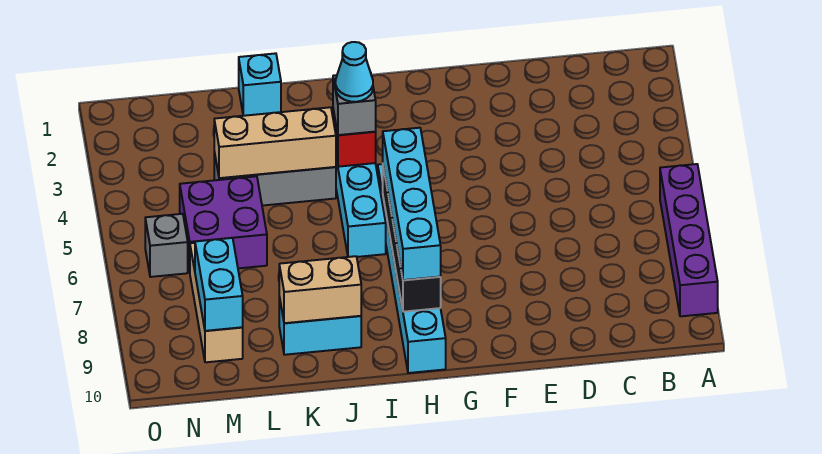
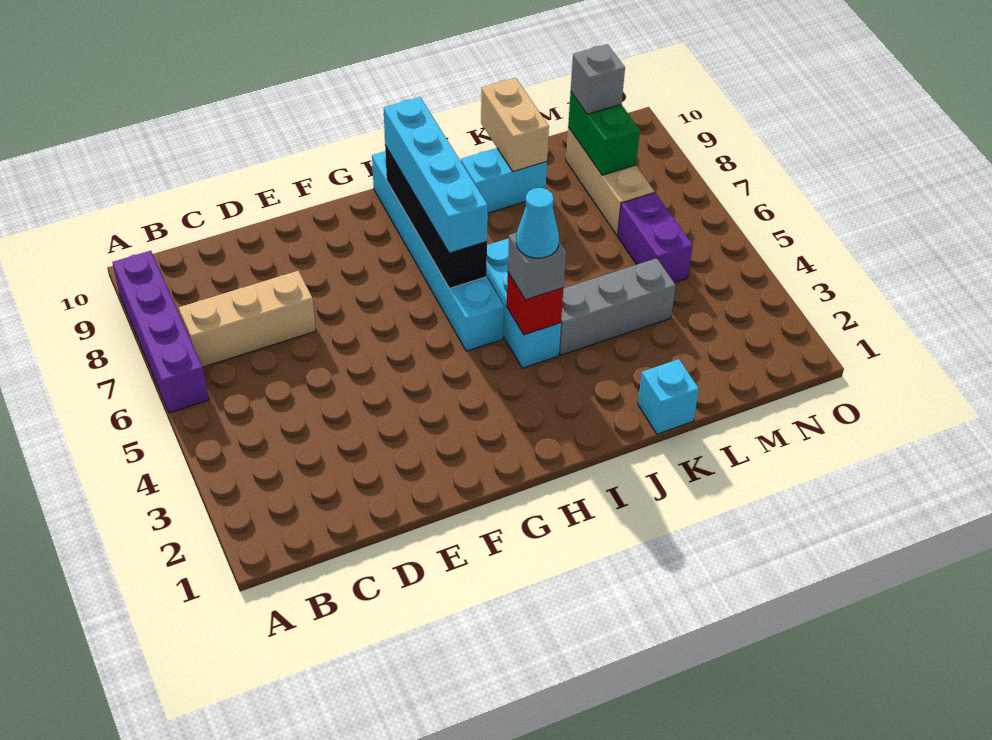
tan 1x3 brick [214,107,336,178] -> tan 1x3 brick moved to [179,271,316,367]
tan 1x2 brick [279,256,361,323] -> tan 1x2 brick turned to [481,78,549,171]
purple 2x2 brick [180,176,267,272] -> purple 1x2 brick [618,193,693,283]
cyan 1x2 brick [195,238,243,331] -> green 1x2 brick [568,92,640,175]
grey 1x1 brick [145,214,188,277] -> grey 1x1 brick moved to [571,44,625,114]

